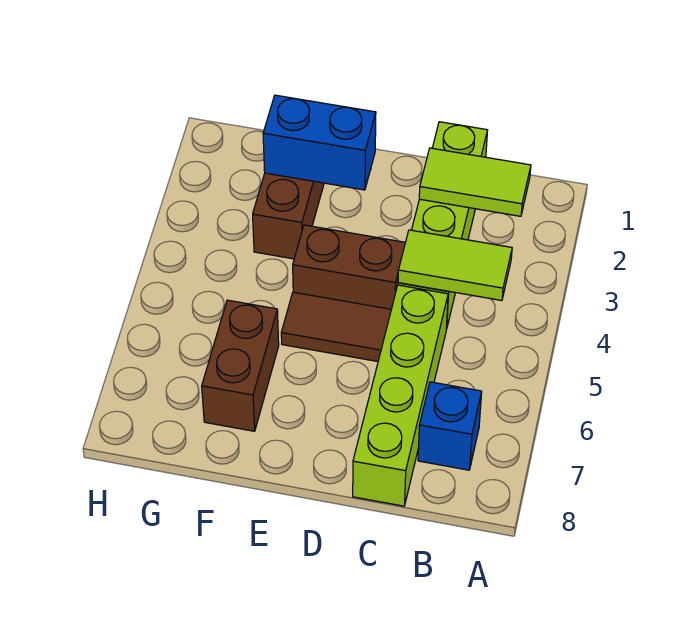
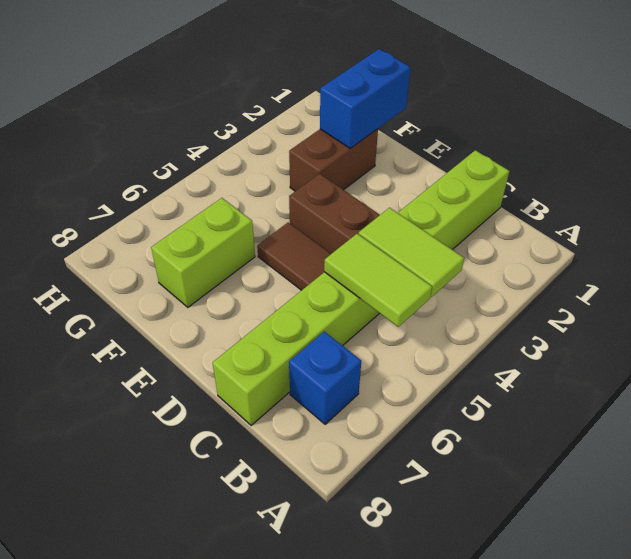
lime 1x2 tile [419,148,531,216] -> lime 1x2 tile moved to [324,234,432,327]
blue 1x2 brick [263,95,376,190] -> blue 1x2 brick turned to [320,49,411,149]
brown 1x2 brick [202,300,279,431] -> lime 1x2 brick [151,198,255,307]

